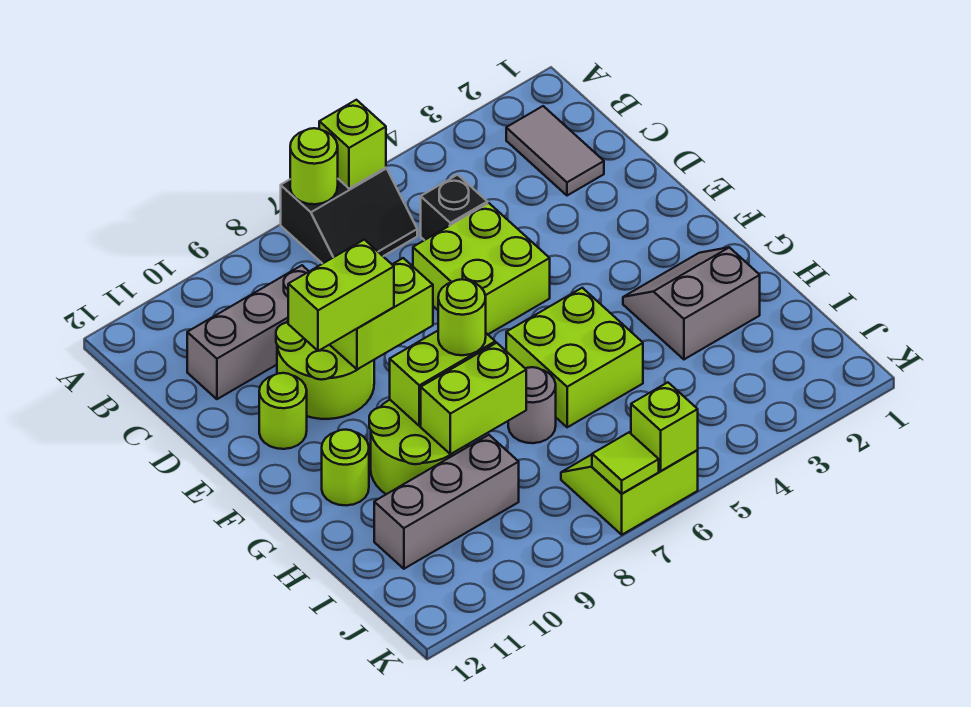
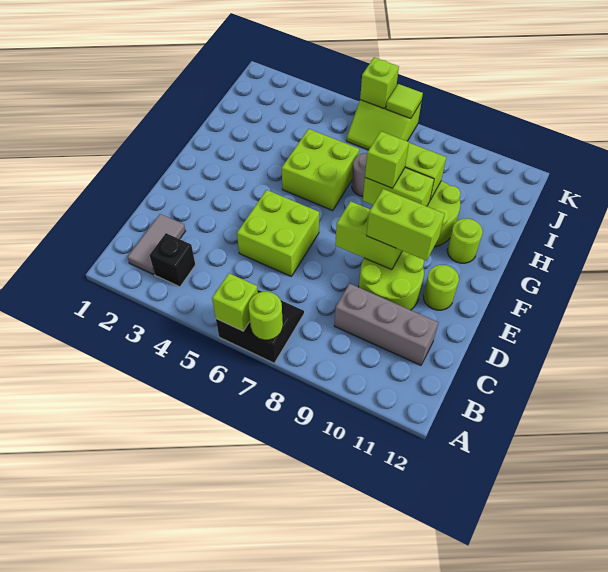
black 1x1 brick [421,175,487,240] -> black 1x1 brick moved to [150,233,195,287]
grey 2x2 slope [623,247,760,359] -> none
lime 1x1 round brick [438,279,486,355] -> lime 1x1 brick [365,131,409,188]
grey 1x3 brick [374,435,519,569] -> none

